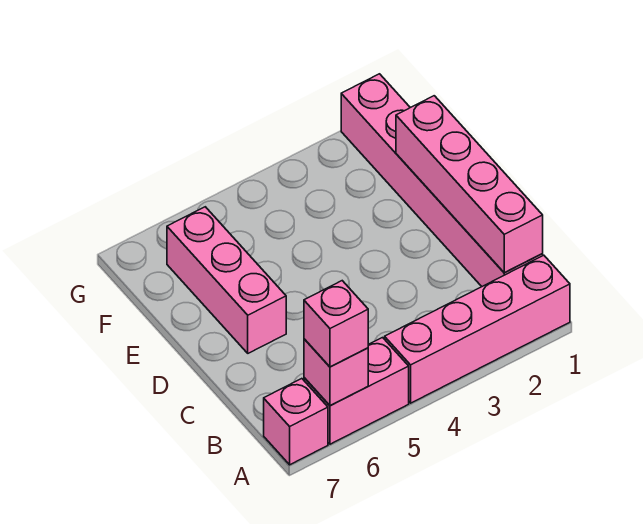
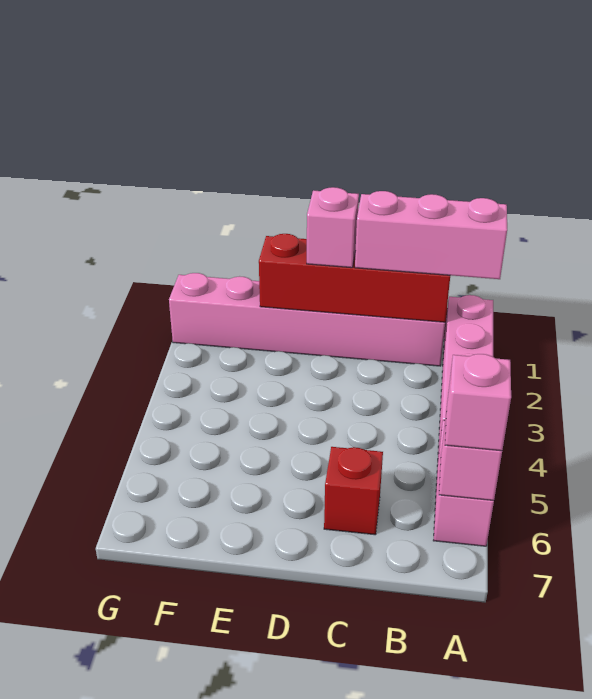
pink 1x1 brick [264,379,328,465] -> pink 1x1 brick moved to [307,187,359,268]
pink 1x4 brick [396,96,543,273] -> red 1x4 brick [259,234,450,322]
none -> red 1x1 brick [324,447,383,535]
pink 1x3 brick [167,207,286,353] -> pink 1x3 brick moved to [355,191,507,279]

